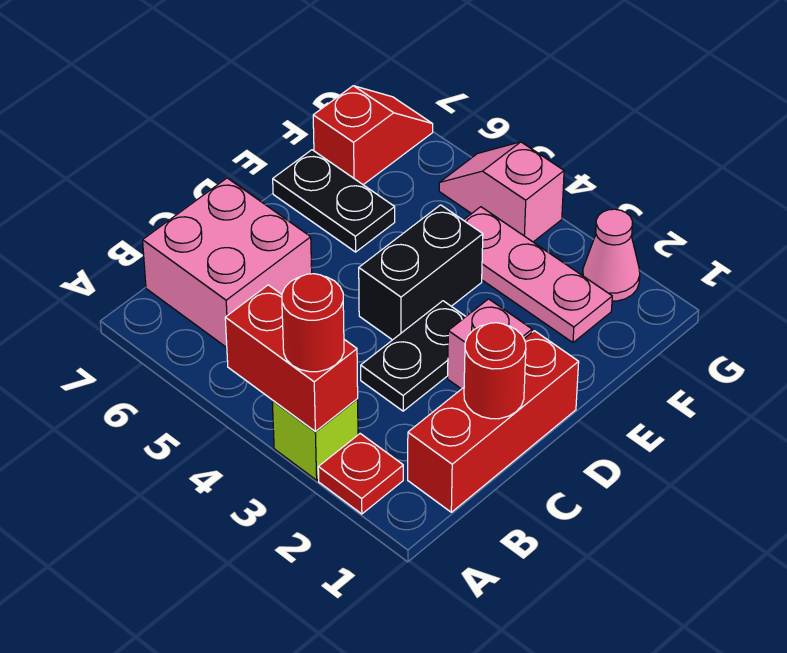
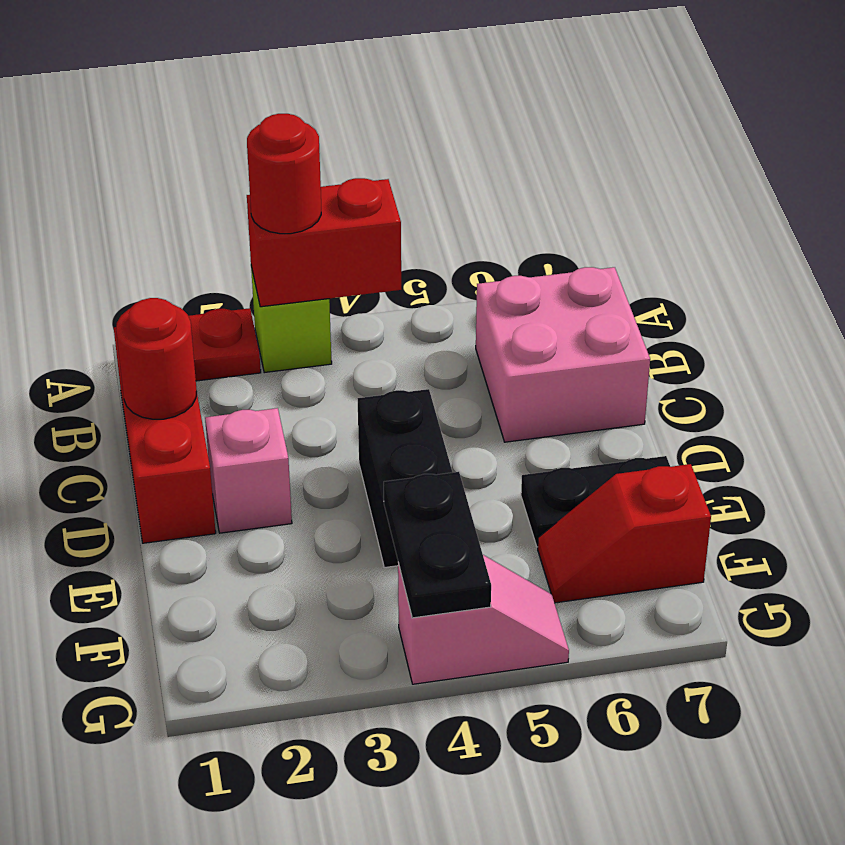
black 1x2 plate [361,301,466,411] -> black 1x2 plate moved to [384,472,491,618]
pink 1x3 plate [464,207,612,343] -> none
red 1x2 slope [313,86,433,185] -> red 1x2 slope turned to [538,464,711,603]
pink 1x1 cone [582,209,640,301] -> none

